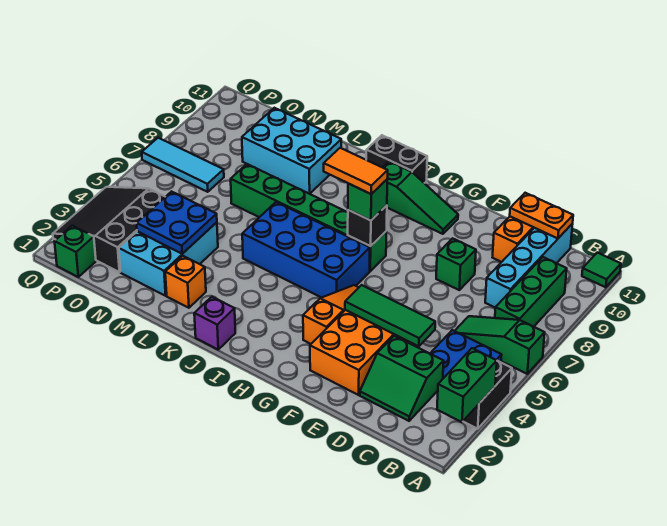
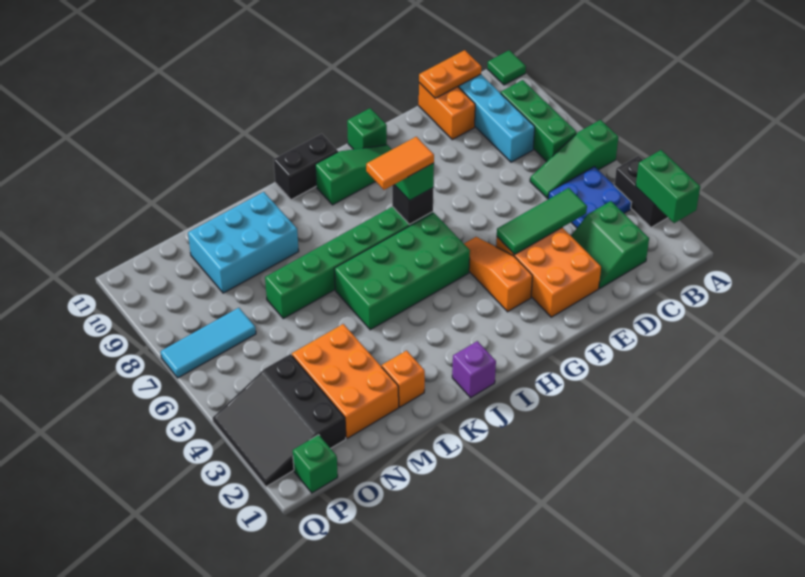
green 2x2 slope [360,336,444,421] -> green 2x2 slope turned to [571,201,649,288]
green 1x1 brick [436,238,476,290] -> green 1x1 brick moved to [347,108,387,149]
blue 2x4 brick [242,202,370,298] -> green 2x4 brick [334,213,470,330]
cyan 2x3 brick [119,222,218,296] -> orange 2x3 brick [292,324,399,438]
blue 2x2 plate [136,192,217,254] -> none

